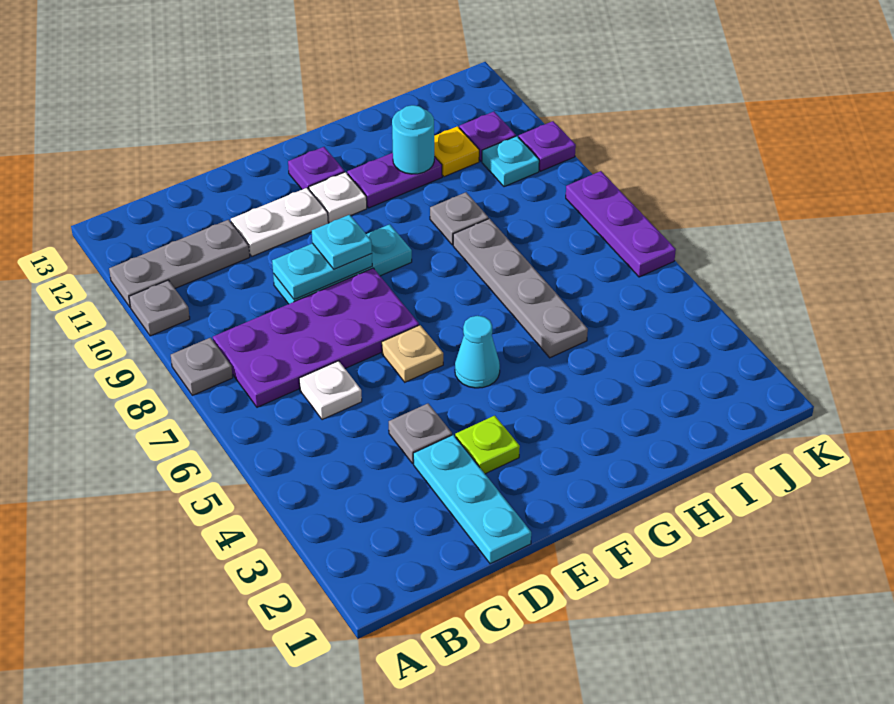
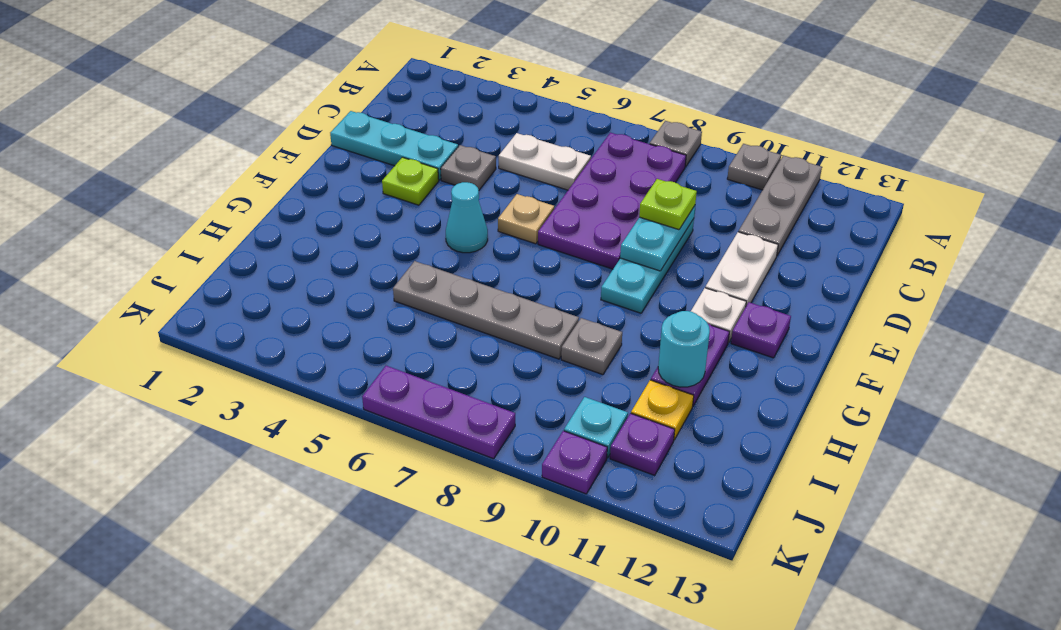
white 1x1 plate [299,361,362,420] -> white 1x2 plate [499,133,591,190]
none -> lime 1x1 plate [639,179,697,230]
cyan 1x1 plate [312,215,372,269] -> none

